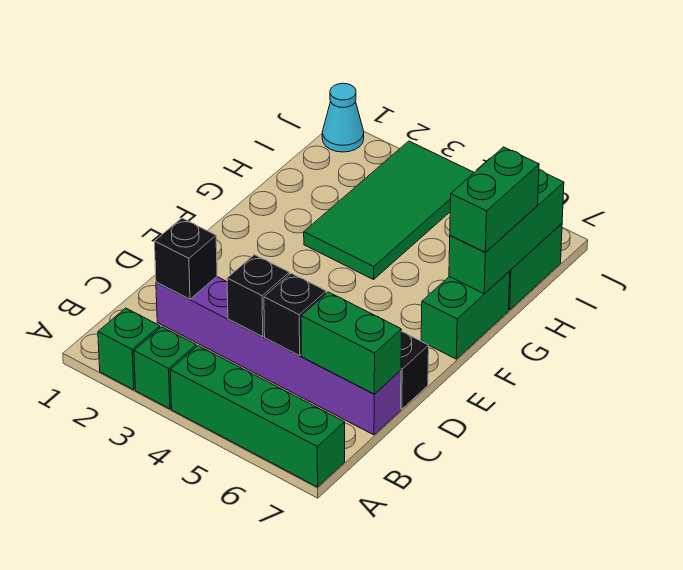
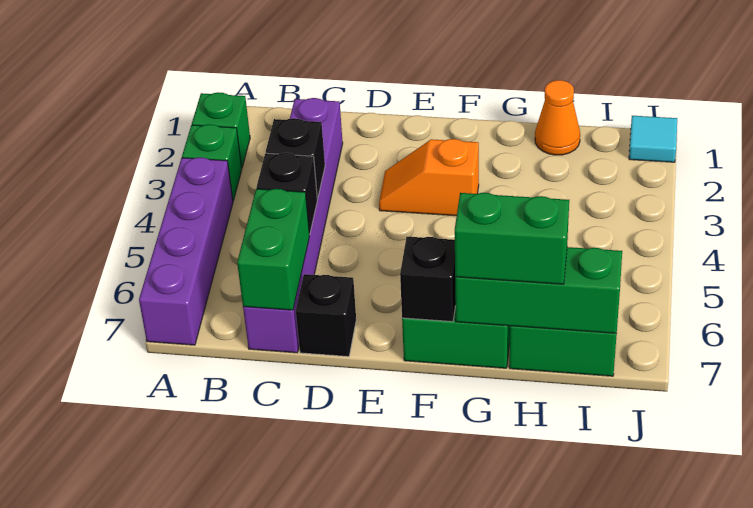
green 1x4 brick [170,346,345,487] -> purple 1x4 brick [139,157,233,345]
black 1x1 brick [154,218,217,299] -> black 1x1 brick moved to [400,237,456,322]
none -> orange 1x2 slope [379,139,479,216]
green 2x4 tile [304,141,474,280] -> none
none -> orange 1x1 cone [535,80,580,155]
cyan 1x1 cone [322,83,364,152] -> cyan 1x1 tile [629,116,677,162]

